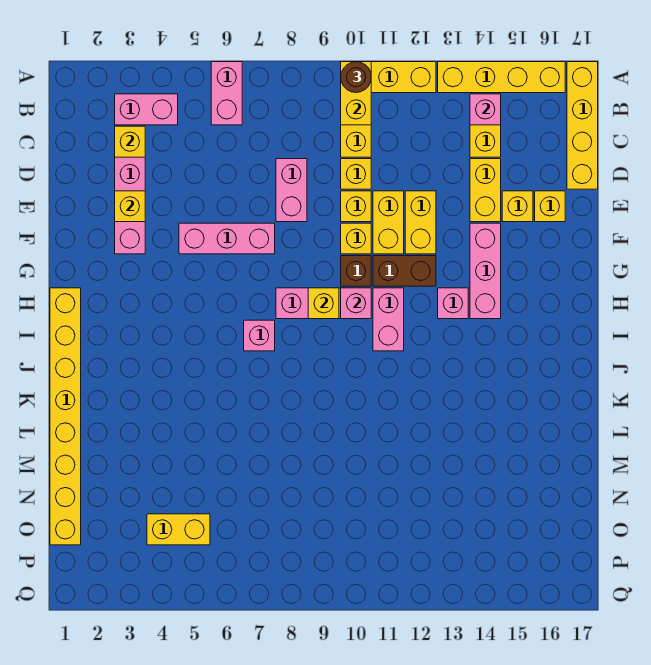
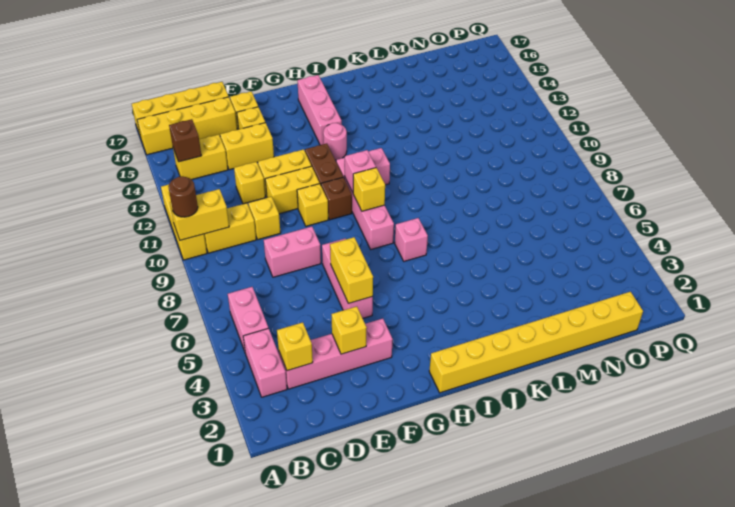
pink 1x2 brick [211,62,242,125] -> pink 1x2 brick turned to [228,287,268,351]
yellow 1x4 brick [438,62,565,93] -> yellow 1x4 brick turned to [137,97,237,155]
pink 1x1 brick [470,94,501,125] -> brown 1x1 brick [169,119,201,162]
yellow 1x1 brick [341,191,371,222] -> yellow 1x1 brick moved to [234,162,265,204]
pink 1x3 brick [470,223,501,319] -> pink 1x3 brick turned to [297,75,342,145]
pink 1x1 brick [438,288,468,319] -> pink 1x1 round brick [323,123,347,160]
yellow 1x2 brick [147,514,210,545] -> yellow 1x2 brick moved to [330,237,373,304]

